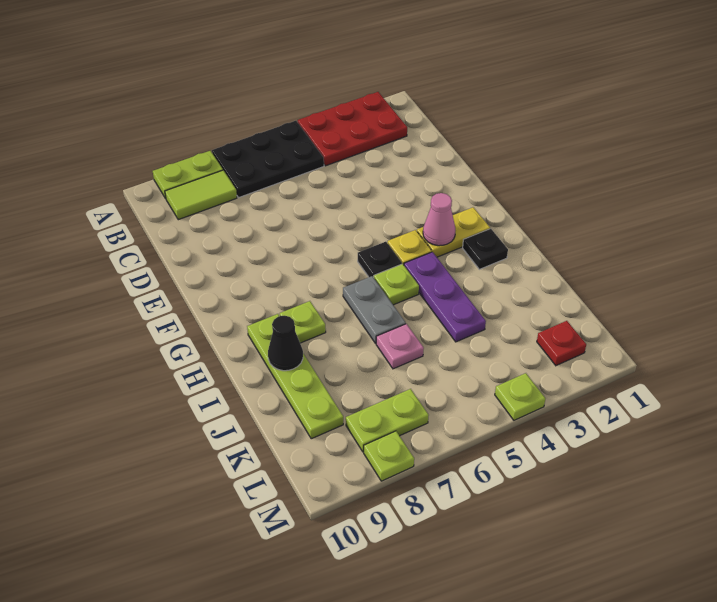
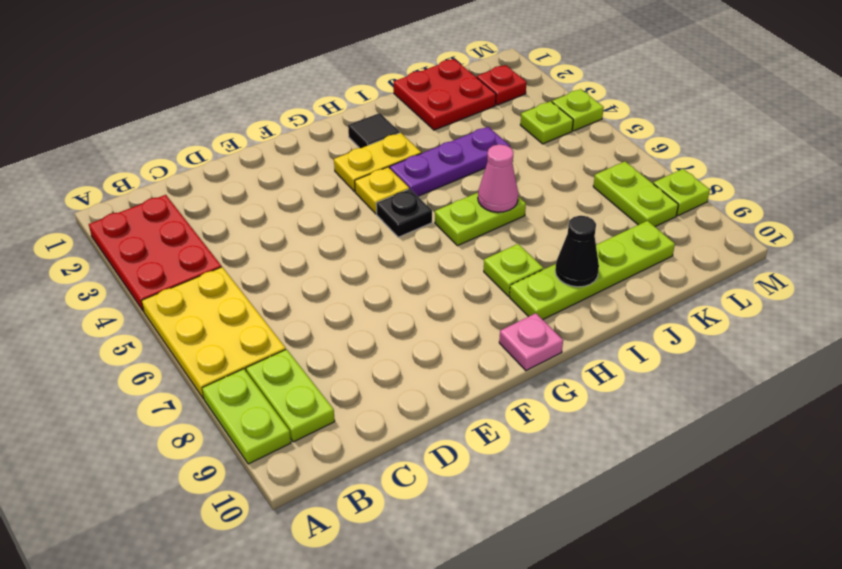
black 2x3 plate [212,121,324,198] -> yellow 2x3 plate [142,267,286,399]
lime 1x2 tile [165,170,237,220] -> lime 1x2 plate [246,349,335,442]
yellow 1x2 plate [417,207,490,257] -> yellow 1x2 plate turned to [334,133,421,191]
pink 1x1 cone [423,193,455,246] -> pink 1x1 cone moved to [478,144,518,212]
black 1x1 plate [463,229,508,269] -> black 1x1 tile [348,113,400,148]
lime 1x1 plate [374,264,419,305] -> lime 1x1 plate moved to [520,101,573,144]
grey 1x2 plate [343,276,406,344] -> lime 1x2 plate [435,193,526,246]
none -> red 2x2 plate [394,59,496,130]
pink 1x1 plate [376,324,424,369] -> pink 1x1 plate moved to [499,313,563,371]

